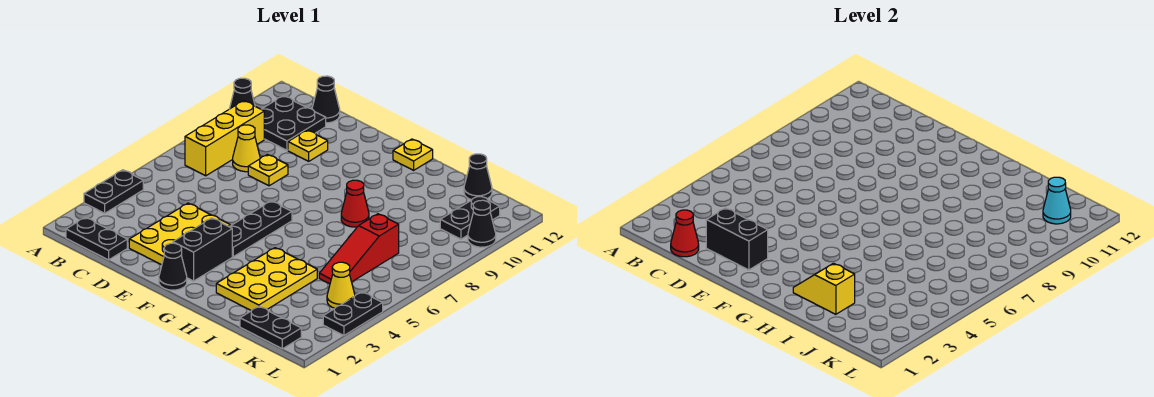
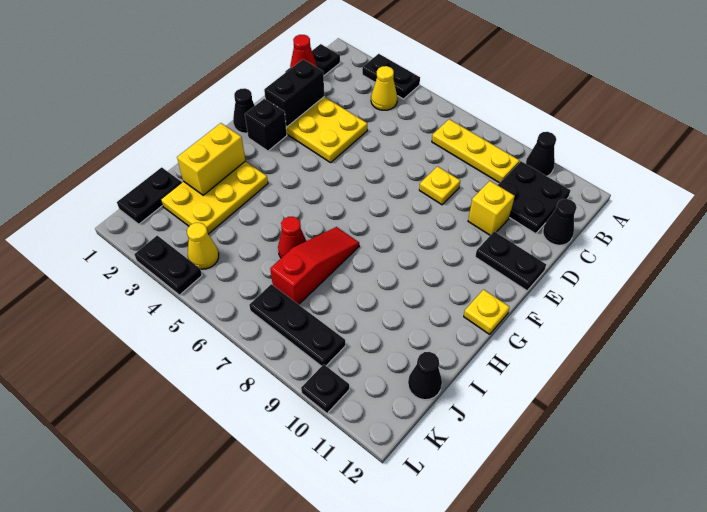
yellow 1x3 brick [185,101,264,176] -> yellow 1x3 plate [432,119,520,183]
yellow 1x1 cone [233,125,260,172] -> yellow 1x1 cone moved to [371,66,397,110]
yellow 1x1 plate [288,130,328,161] -> yellow 1x1 brick [468,181,515,235]
black 1x2 brick [173,218,232,281] -> black 1x1 brick [245,99,287,151]
black 1x3 plate [229,201,292,257] -> black 1x3 plate moved to [249,284,345,366]
yellow 2x3 plate [216,248,317,311] -> yellow 2x3 plate turned to [161,161,268,234]
yellow 1x2 slope [793,263,855,314] -> yellow 1x2 brick [177,123,245,195]
red 1x1 cone [341,180,369,227] -> red 1x1 cone moved to [278,217,306,258]
red 1x3 slope [319,214,399,284] -> red 1x3 slope turned to [270,227,359,304]
black 1x2 plate [440,196,500,239] -> black 1x2 plate moved to [475,231,546,291]
cyan 1x1 cone [1043,177,1071,224] -> none
black 1x1 cone [468,200,496,247] -> black 1x1 plate [301,364,349,413]

